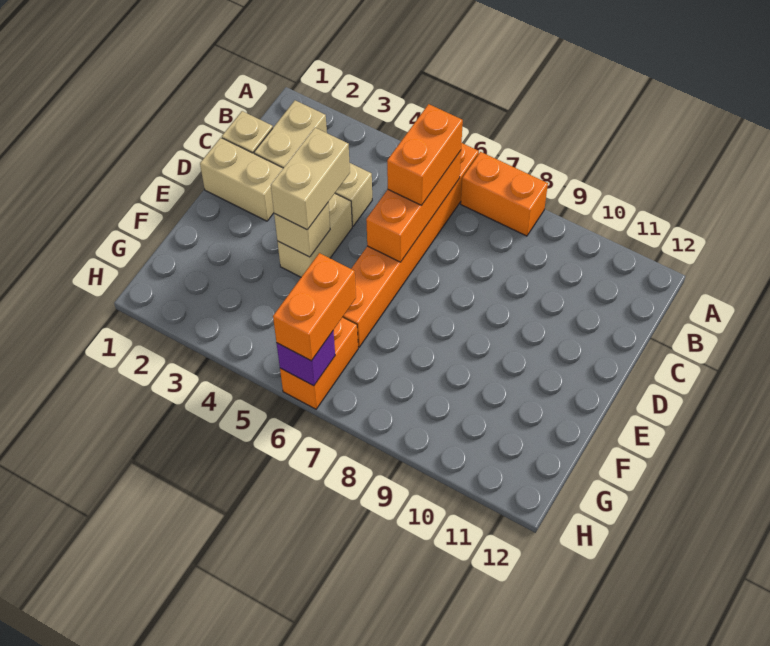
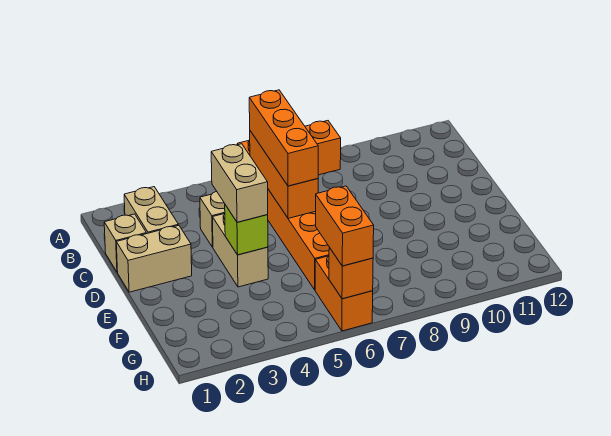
orange 1x2 brick [387,104,463,205] -> orange 1x3 brick [249,90,318,186]
tan 1x1 brick [274,203,330,257] -> lime 1x1 brick [225,205,268,255]
purple 1x1 brick [277,331,335,386] -> orange 1x1 brick [329,248,373,299]

